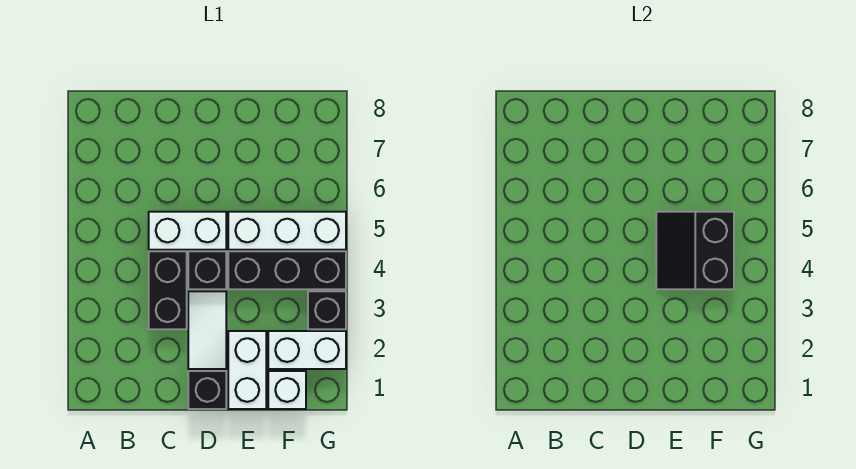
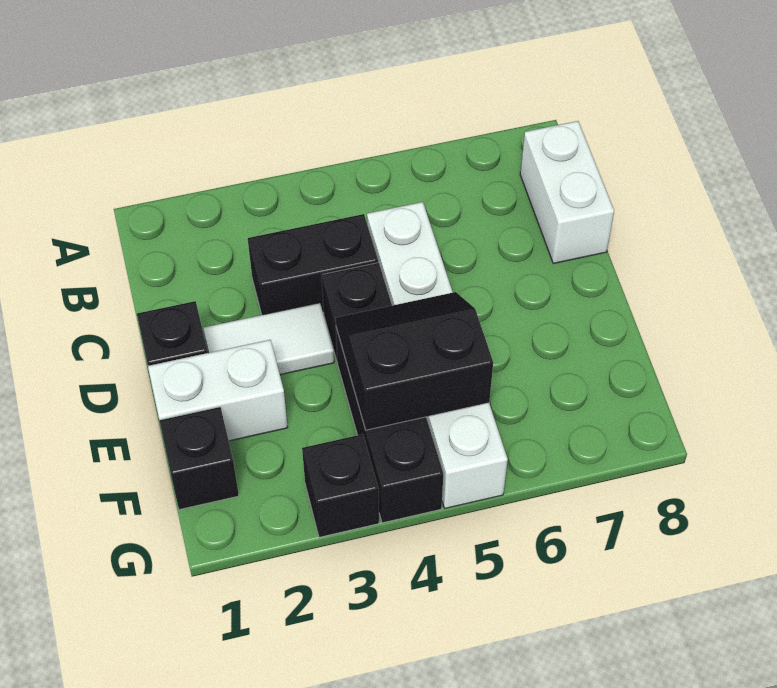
white 1x1 brick [268,371,306,409] -> black 1x1 brick [159,407,239,510]
white 1x2 brick [268,331,346,369] -> white 1x2 brick moved to [520,121,614,264]

